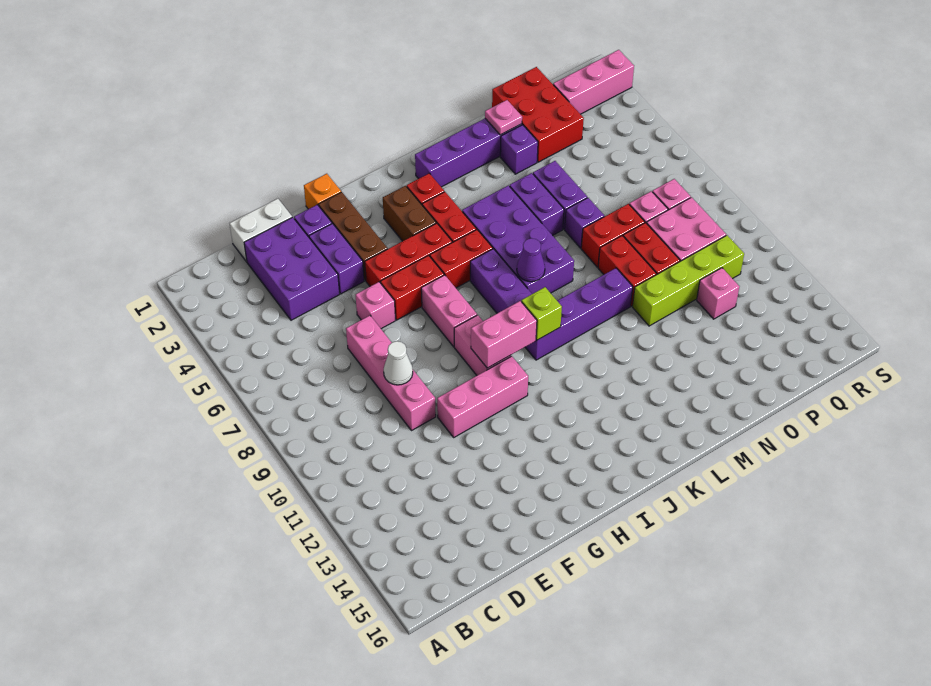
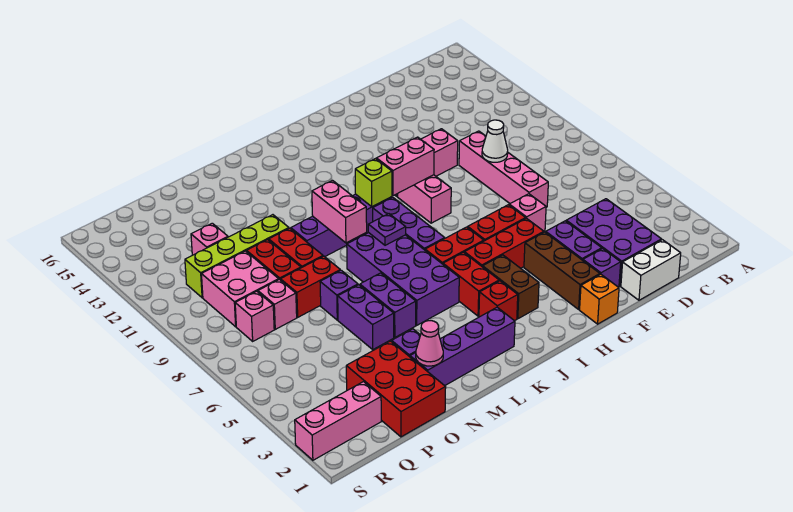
pink 1x2 brick [421,275,477,347] -> pink 1x2 brick moved to [312,181,367,243]
purple 1x1 cone [517,238,545,282] -> purple 1x1 plate [368,214,406,245]
pink 1x1 plate [485,100,522,135] -> pink 1x1 cone [416,321,443,366]

